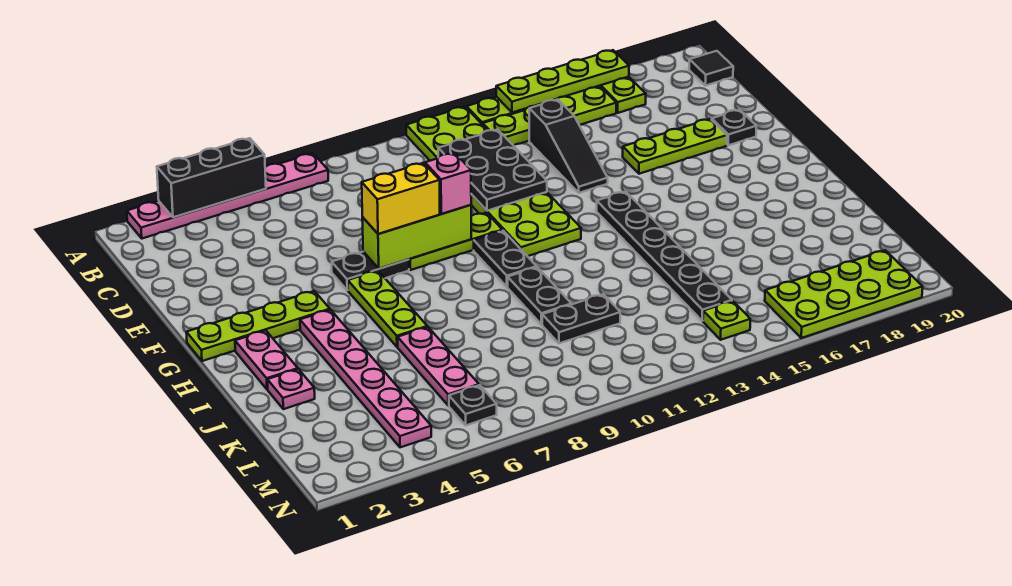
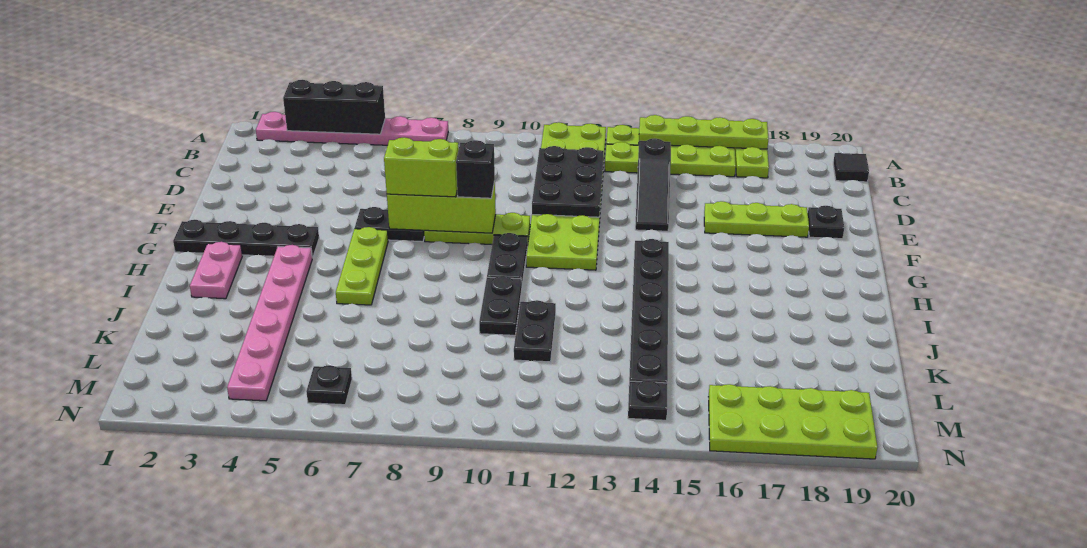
yellow 1x2 brick [362,163,440,234] -> lime 1x2 brick [384,137,459,197]
pink 1x1 brick [425,153,471,214] -> black 1x1 brick [456,140,495,198]
lime 1x4 plate [186,291,330,361] -> black 1x4 plate [173,220,319,258]
pink 1x1 plate [267,369,315,409] -> none
pink 1x3 plate [398,327,479,405] -> none
black 1x2 plate [542,294,620,343] -> black 1x2 plate turned to [514,300,556,362]
lime 1x1 plate [703,301,750,340] -> black 1x1 plate [628,380,667,420]

